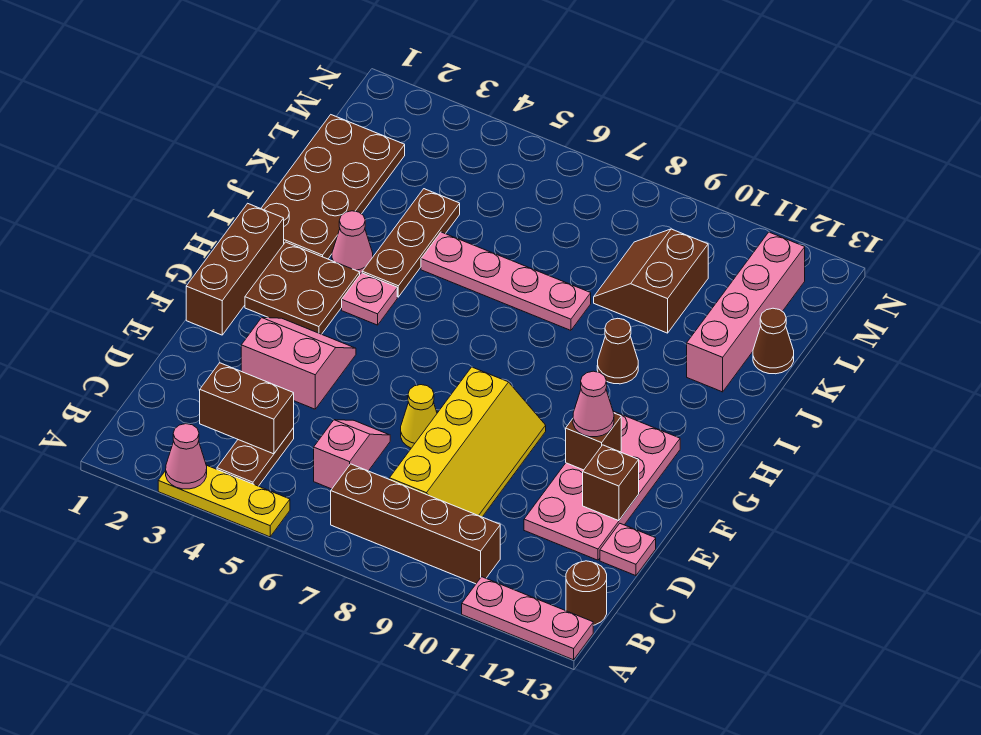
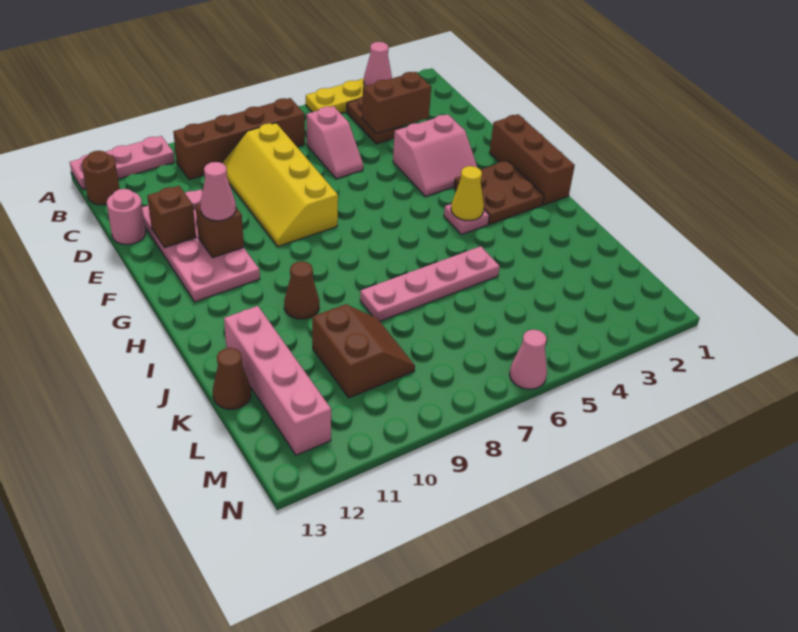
pink 1x1 plate [600,524,656,576] -> pink 1x1 round brick [107,189,146,244]
yellow 1x1 cone [401,385,437,448] -> yellow 1x1 cone moved to [451,166,484,220]
brown 2x4 plate [261,115,405,259] -> none
pink 1x1 cone [332,211,373,274] -> pink 1x1 cone moved to [510,330,547,389]
brown 1x3 plate [362,189,460,297] -> none

